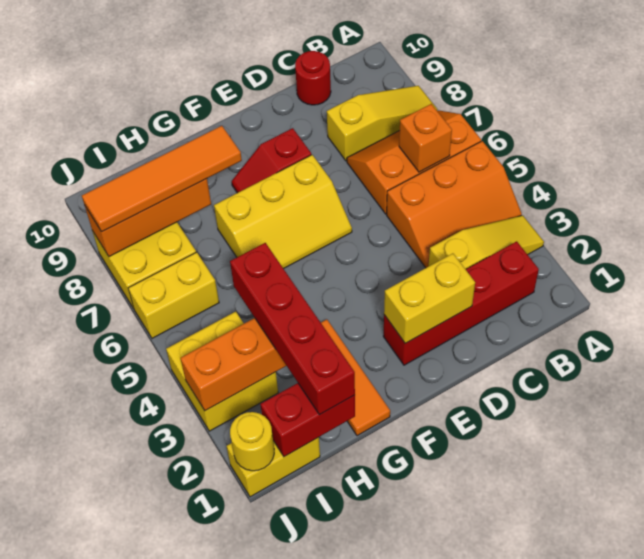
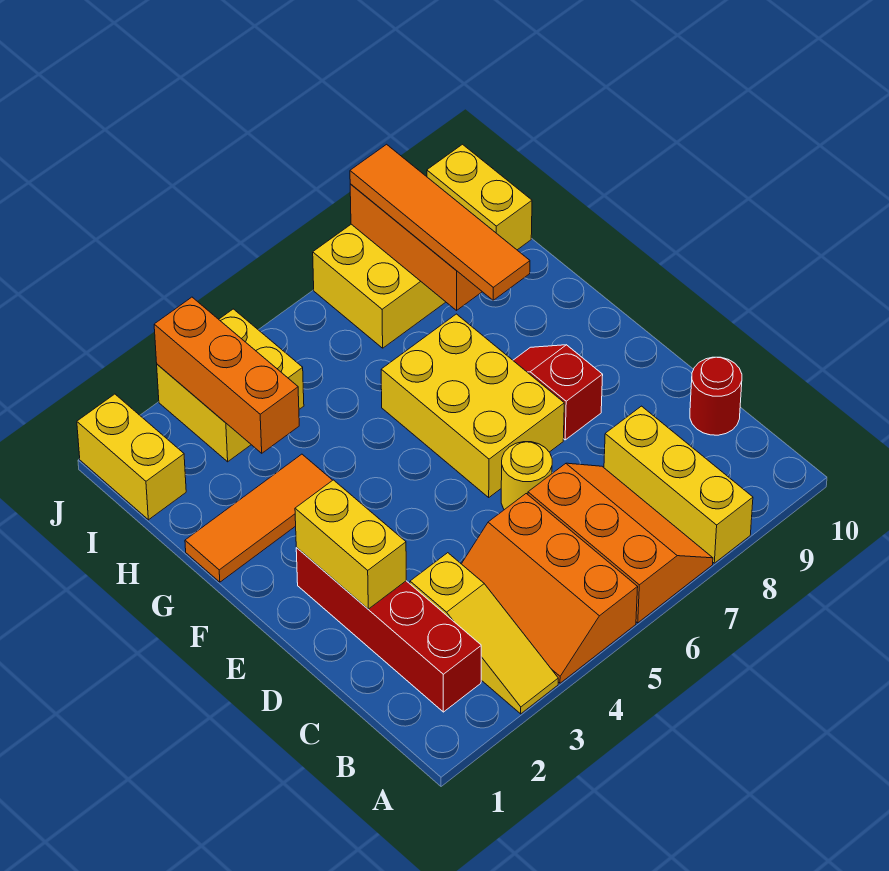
yellow 1x3 slope [327,86,438,161] -> yellow 1x3 brick [604,406,753,563]
orange 1x1 brick [399,104,452,172] -> none
yellow 2x3 slope [214,155,352,269] -> yellow 2x3 brick [381,314,564,497]
red 1x2 brick [260,383,355,457] -> none
red 1x4 brick [230,243,355,415] -> none
yellow 1x2 brick [128,252,219,338] -> yellow 1x2 brick moved to [427,144,532,250]
yellow 1x1 round brick [230,412,274,471] -> yellow 1x1 round brick moved to [501,442,552,510]

